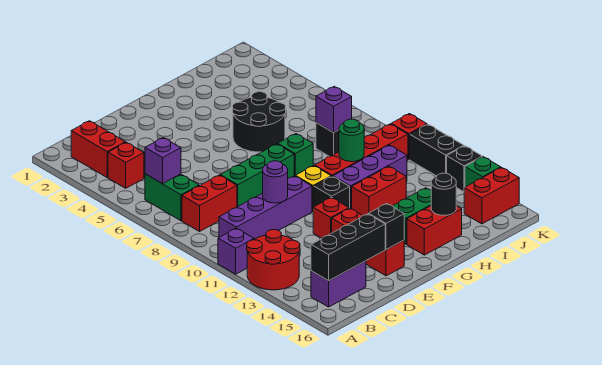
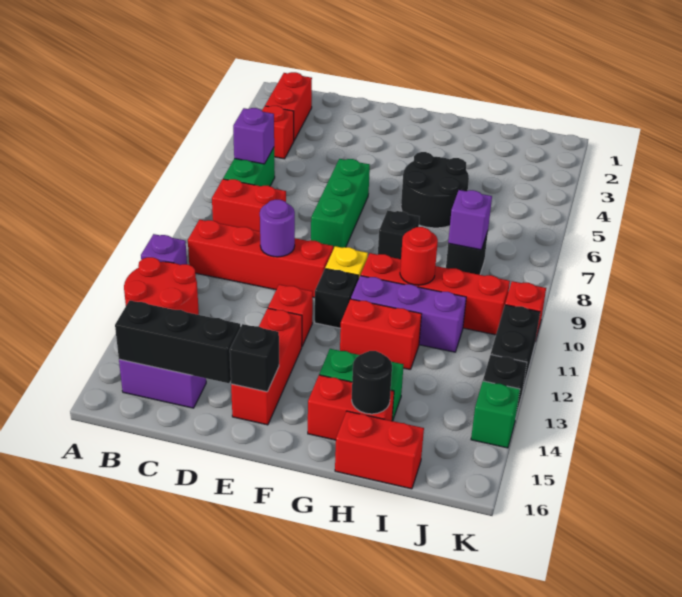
purple 1x4 brick [219,176,312,239] -> red 1x4 brick [188,220,333,298]
green 1x3 brick [220,144,294,207] -> green 1x3 brick turned to [311,159,370,249]
green 1x1 brick [278,134,313,176] -> black 1x1 brick [378,210,419,259]
green 1x1 round brick [339,119,364,162] -> red 1x1 round brick [400,227,438,285]
red 1x2 brick [464,167,519,224] -> red 1x2 brick moved to [335,411,424,489]

